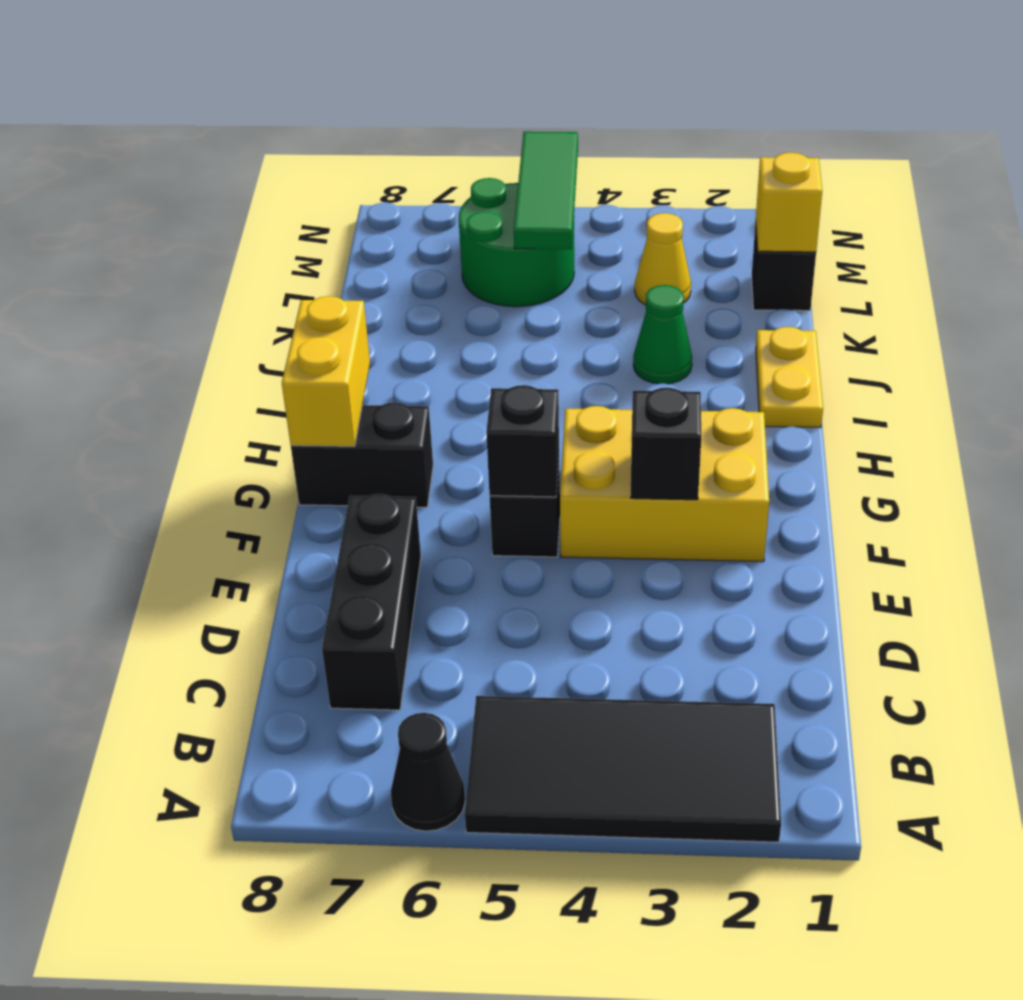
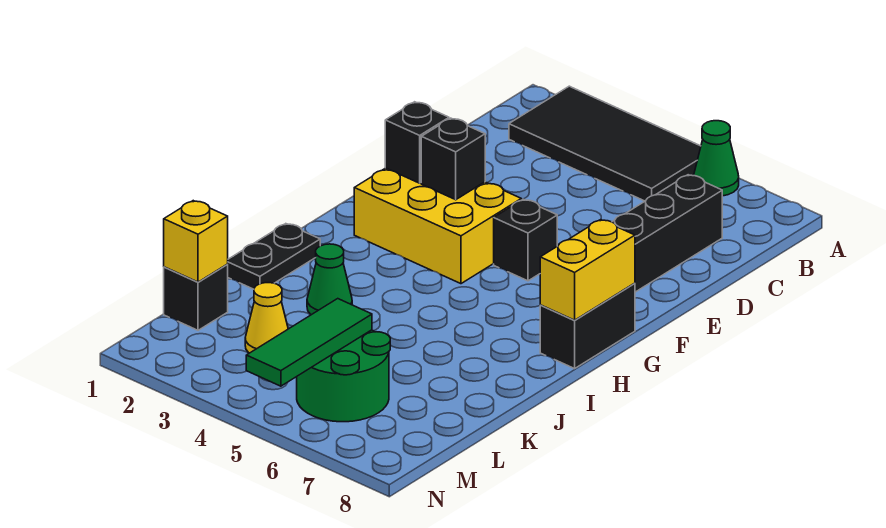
black 1x1 cone [391,713,465,831] -> green 1x1 cone [694,121,739,196]
black 1x1 brick [486,385,559,497] -> black 1x1 brick moved to [385,102,449,183]
black 1x2 brick [291,403,433,507] -> black 1x2 brick turned to [540,283,635,369]
yellow 1x2 plate [756,327,823,428] -> black 1x2 plate [227,224,320,289]

